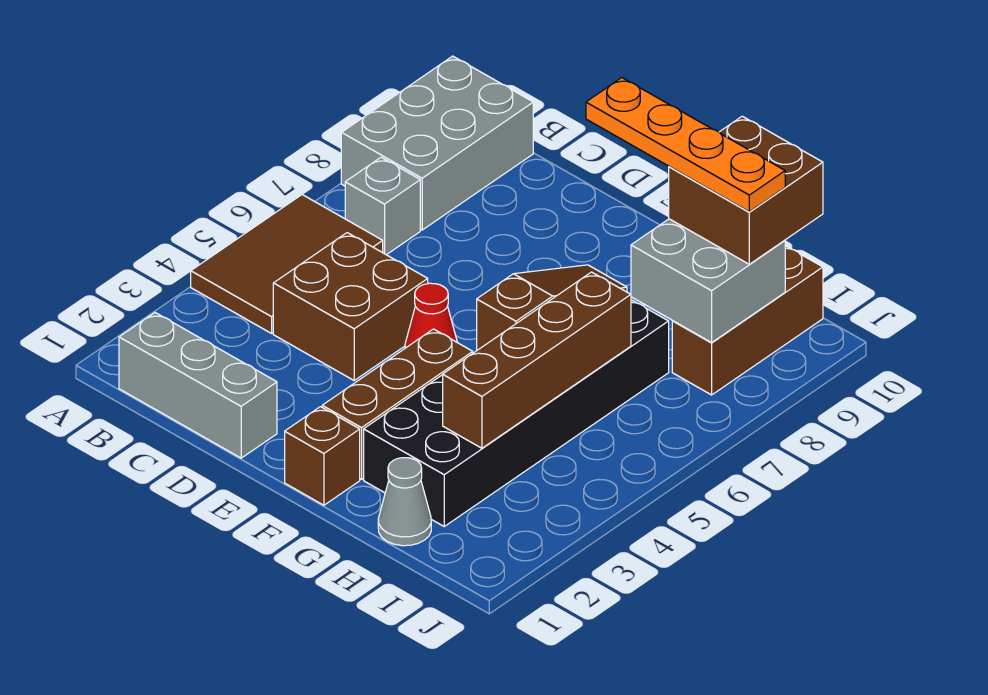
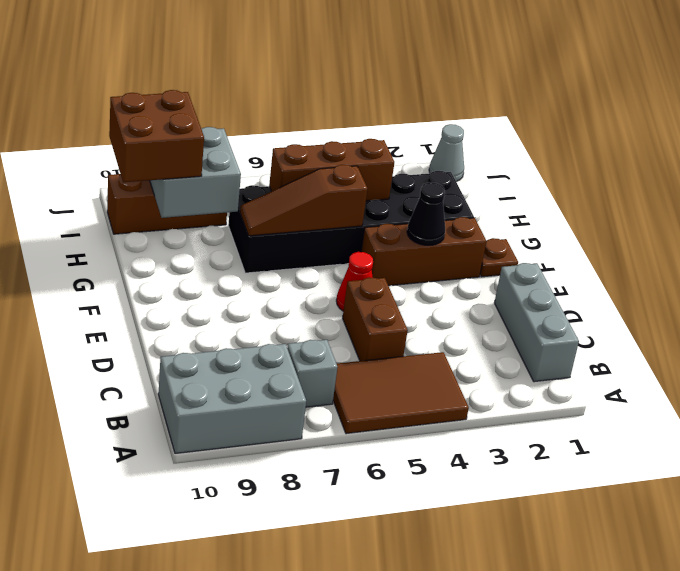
brown 2x2 brick [273,233,428,380] -> brown 1x2 brick [343,277,408,361]
brown 1x1 brick [285,407,360,505] -> brown 1x1 plate [480,238,518,277]
none -> black 1x1 cone [407,182,445,245]
orange 1x4 plate [586,78,785,212] -> none
grey 1x1 cone [378,458,431,546] -> grey 1x1 cone moved to [429,124,464,182]
brown 1x4 brick [443,272,631,448] -> brown 1x3 brick [269,139,394,201]

